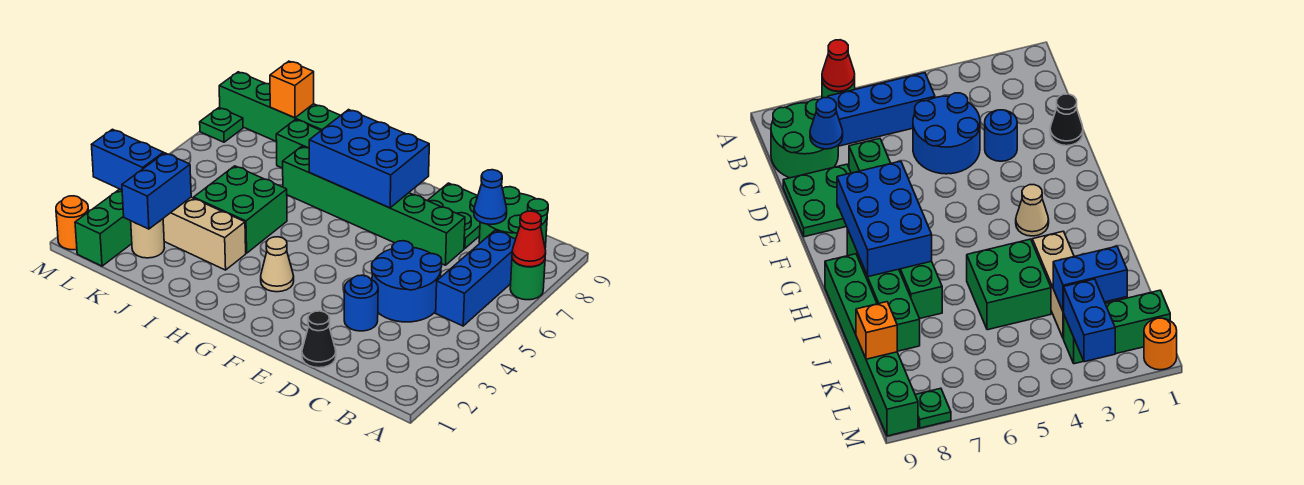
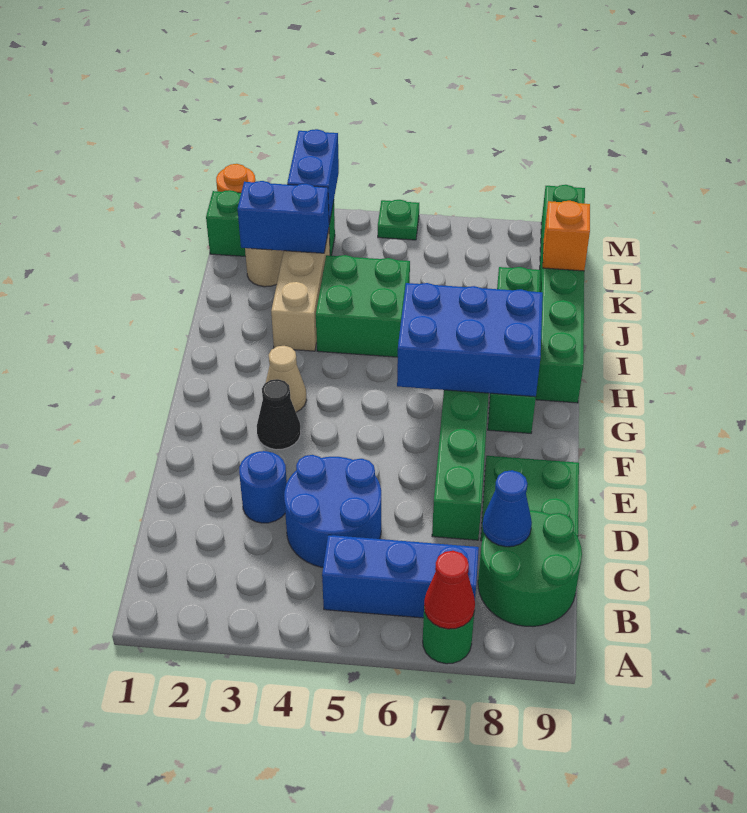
black 1x1 cone [302,311,336,368] -> black 1x1 cone moved to [257,379,301,450]
blue 2x3 brick [309,110,429,208] -> blue 2x3 brick turned to [397,283,543,397]
green 1x1 plate [200,108,243,142] -> green 1x1 plate moved to [378,200,419,240]

